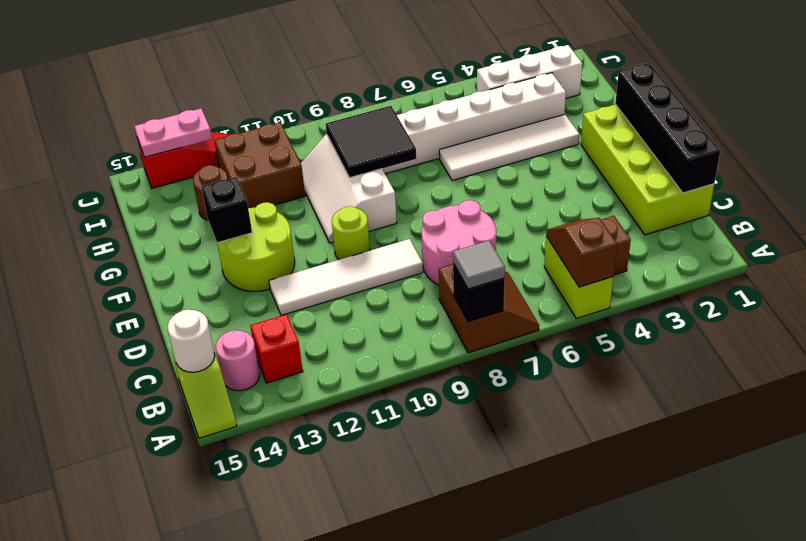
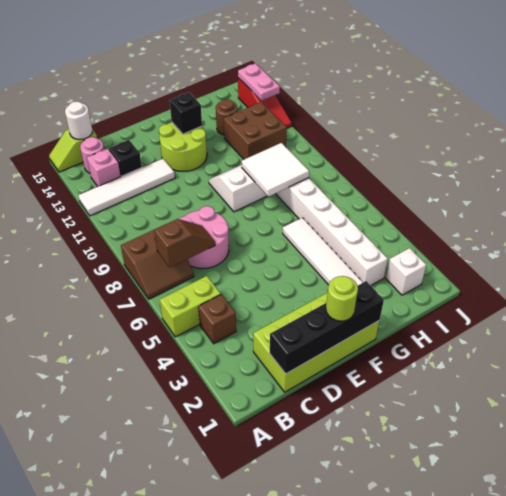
brown 1x2 slope [546,218,617,287] -> brown 1x2 slope moved to [154,219,215,267]
black 1x1 brick [453,263,505,322] -> black 1x1 brick moved to [109,140,142,176]
grey 1x1 tile [453,241,505,289] -> none
red 1x1 brick [250,314,303,383] -> pink 1x1 brick [87,149,121,186]
white 1x4 tile [269,239,423,316] -> white 1x4 tile turned to [78,159,175,216]
lime 1x1 round brick [332,206,370,260] -> lime 1x1 round brick moved to [326,276,358,321]
black 2x2 tile [326,106,416,178] -> white 2x2 tile [242,143,309,197]
white 1x3 brick [477,45,582,98] -> white 1x1 brick [386,248,426,295]

